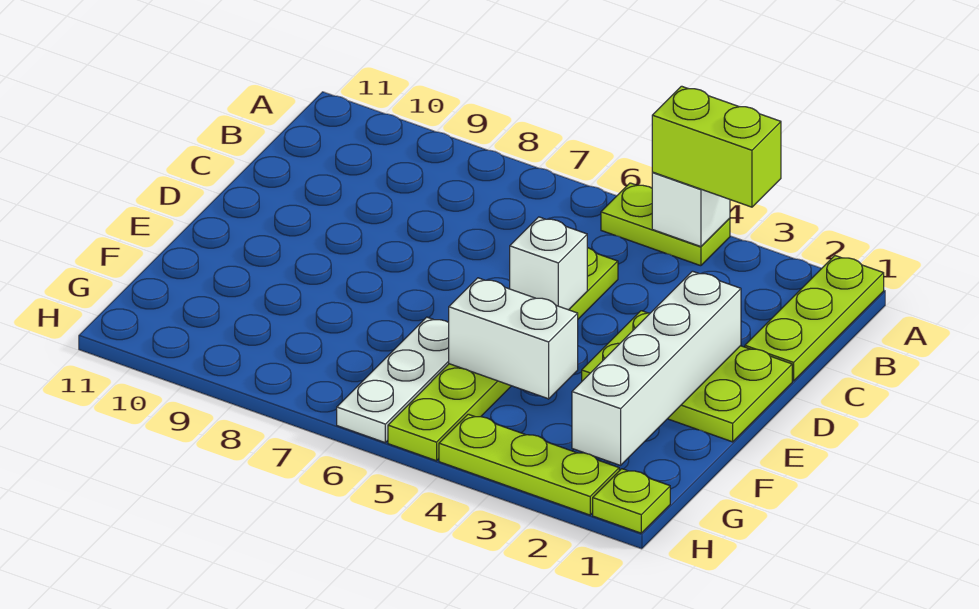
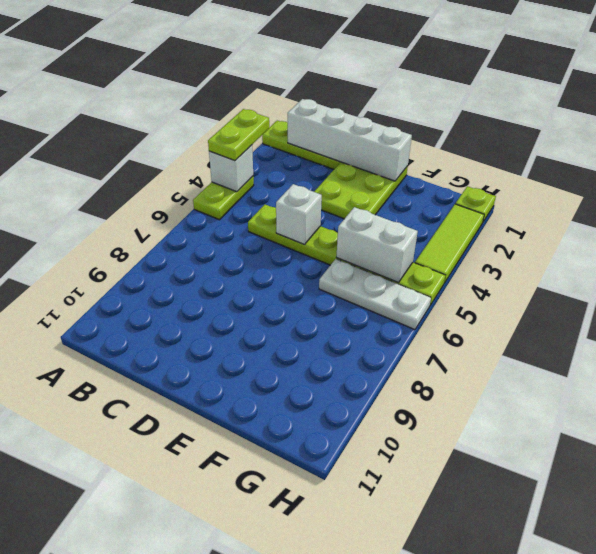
lime 1x2 brick [652,86,781,207] -> lime 1x2 plate [208,109,269,161]
white 1x4 brick [572,271,741,465] -> white 1x4 brick moved to [288,99,412,181]
white 1x2 brick [449,278,578,399] -> white 1x2 brick turned to [336,207,418,283]
lime 1x3 plate [439,414,619,515] -> lime 1x3 tile [415,204,484,283]

